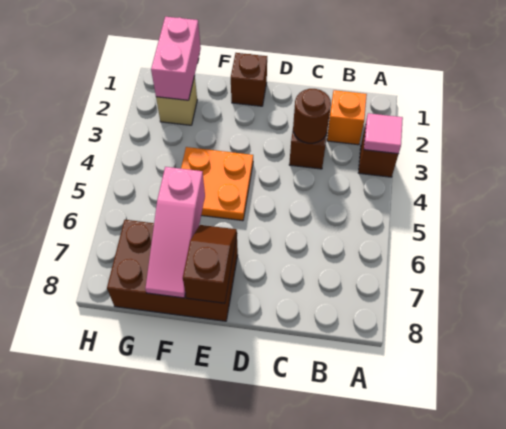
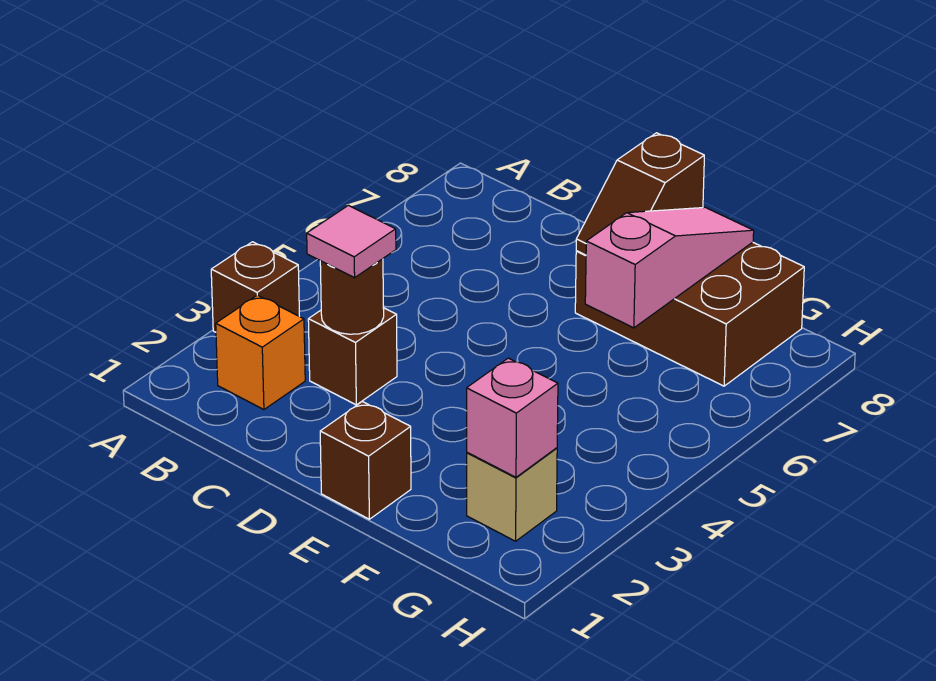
pink 1x1 tile [364,113,403,154] -> pink 1x1 tile moved to [307,205,396,278]
orange 2x2 plate [181,147,253,221] -> none
pink 1x2 brick [151,17,201,100] -> pink 1x1 brick [467,358,558,477]

